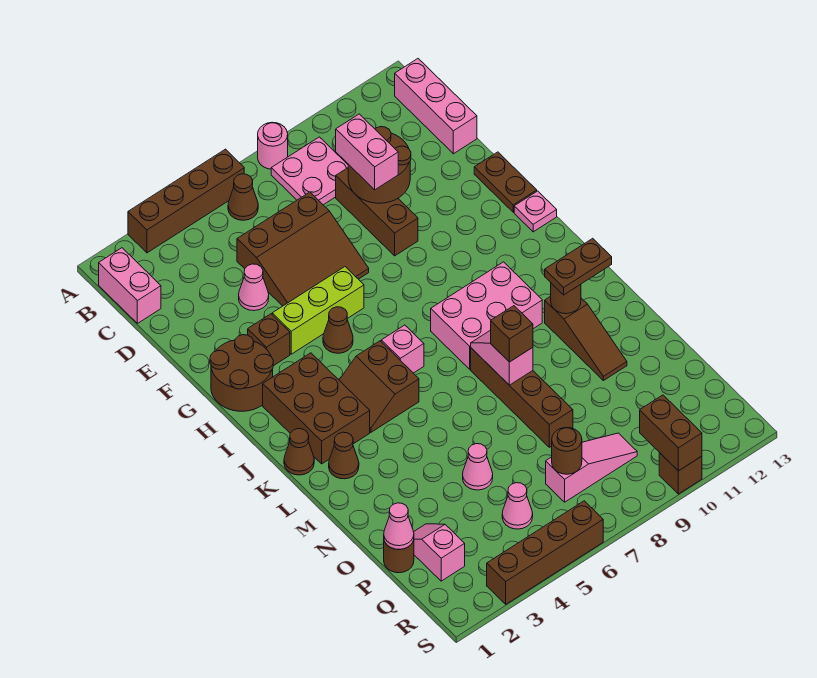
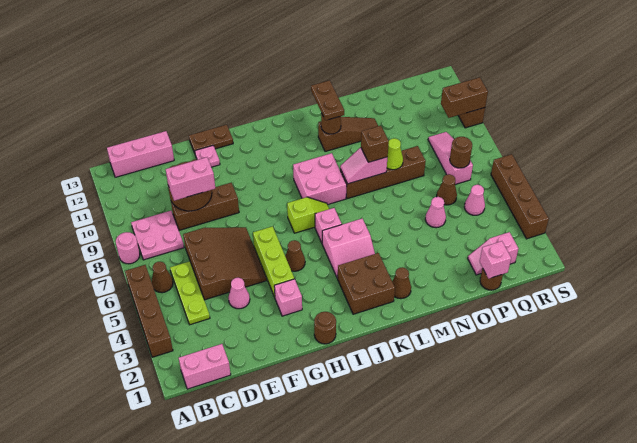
none -> lime 1x3 plate [170,261,210,325]
brown 2x2 round brick [210,335,273,411] -> brown 1x1 round brick [314,312,336,344]
brown 1x1 brick [248,314,290,366] -> pink 1x1 brick [274,279,302,316]
pink 1x1 plate [514,191,557,232] -> pink 1x1 plate moved to [195,146,220,167]
brown 2x3 brick [263,353,370,464] -> brown 2x2 brick [337,253,395,314]
none -> lime 1x2 slope [287,197,329,233]
brown 2x2 slope [339,341,419,432] -> pink 2x2 slope [322,219,375,278]
pink 2x3 brick [431,262,542,369] -> pink 2x2 brick [293,153,347,205]
brown 1x1 cone [284,429,314,475] -> brown 1x1 cone moved to [437,174,457,205]
none -> lime 1x1 cone [387,138,403,170]
pink 1x1 cone [384,503,414,549] -> pink 1x1 brick [480,241,511,279]

